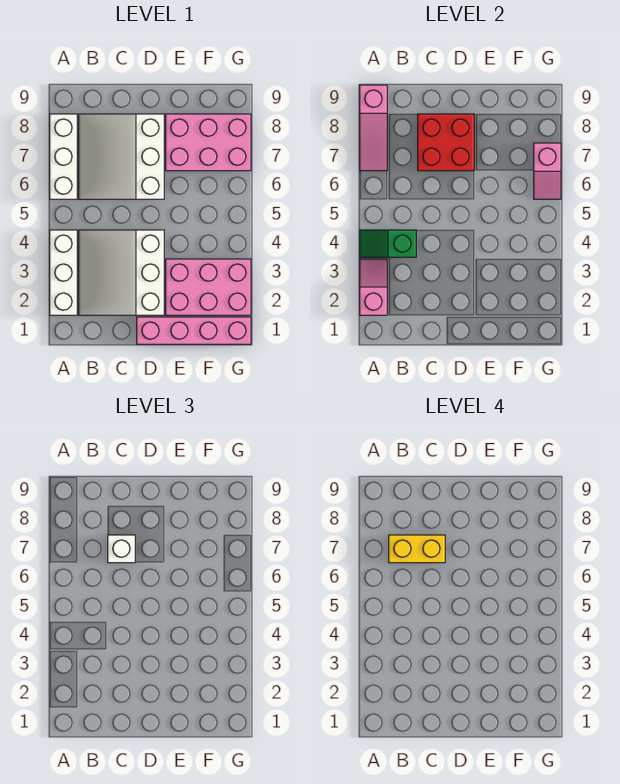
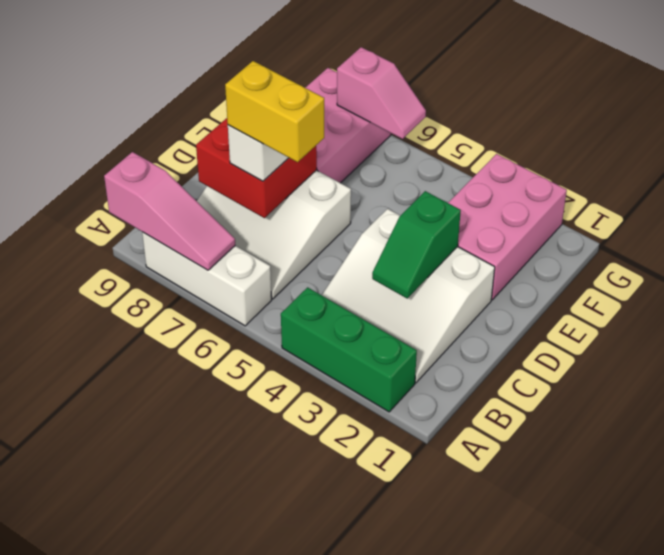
white 1x3 brick [50,230,77,315] -> green 1x3 brick [281,287,417,412]
pink 1x2 slope [360,259,387,315] -> none
green 1x2 slope [360,230,416,257] -> green 1x2 slope moved to [372,191,461,298]
yellow 1x2 brick [389,535,445,563] -> yellow 1x2 brick turned to [225,61,324,162]
pink 1x4 brick [137,317,251,344] -> none

